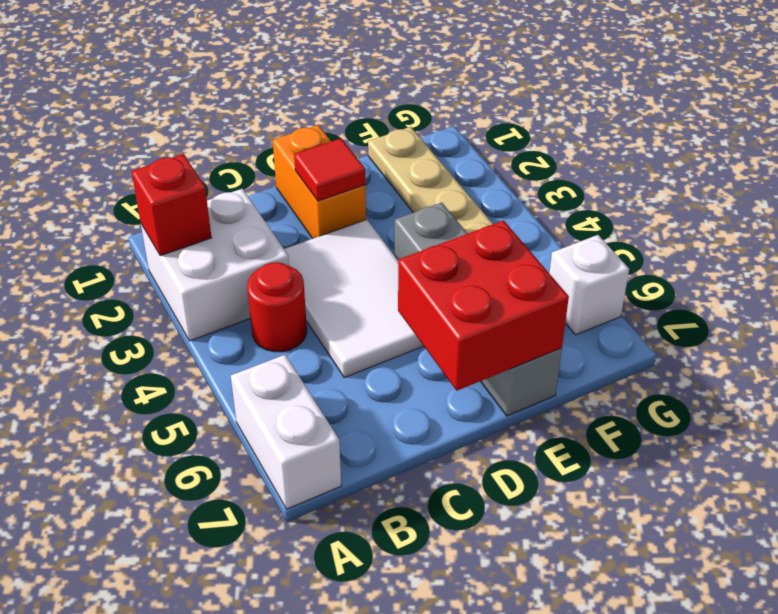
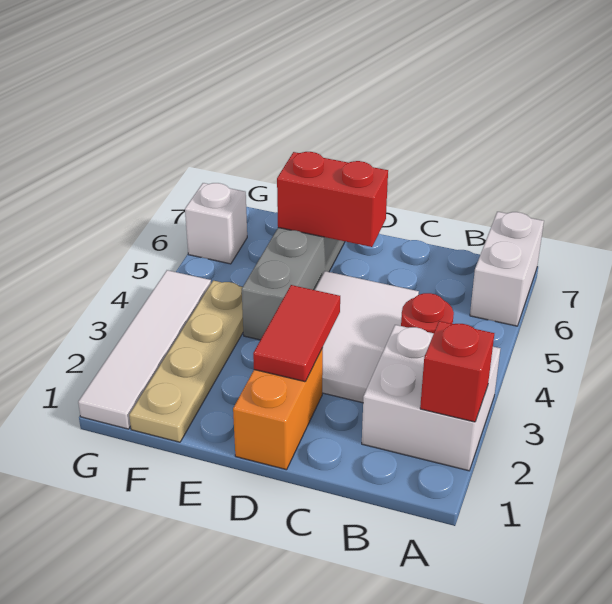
red 1x1 tile [294,138,365,201] -> red 1x2 tile [253,285,340,382]
red 2x2 brick [398,221,569,391] -> red 1x2 brick [277,152,388,247]
none -> white 1x4 tile [78,270,211,429]

